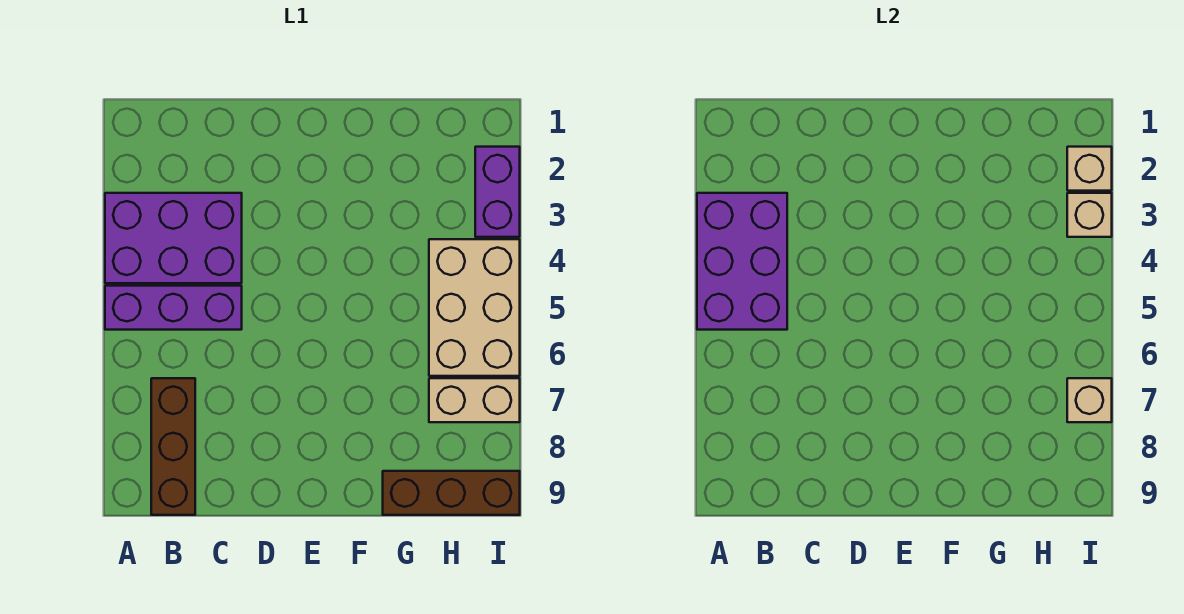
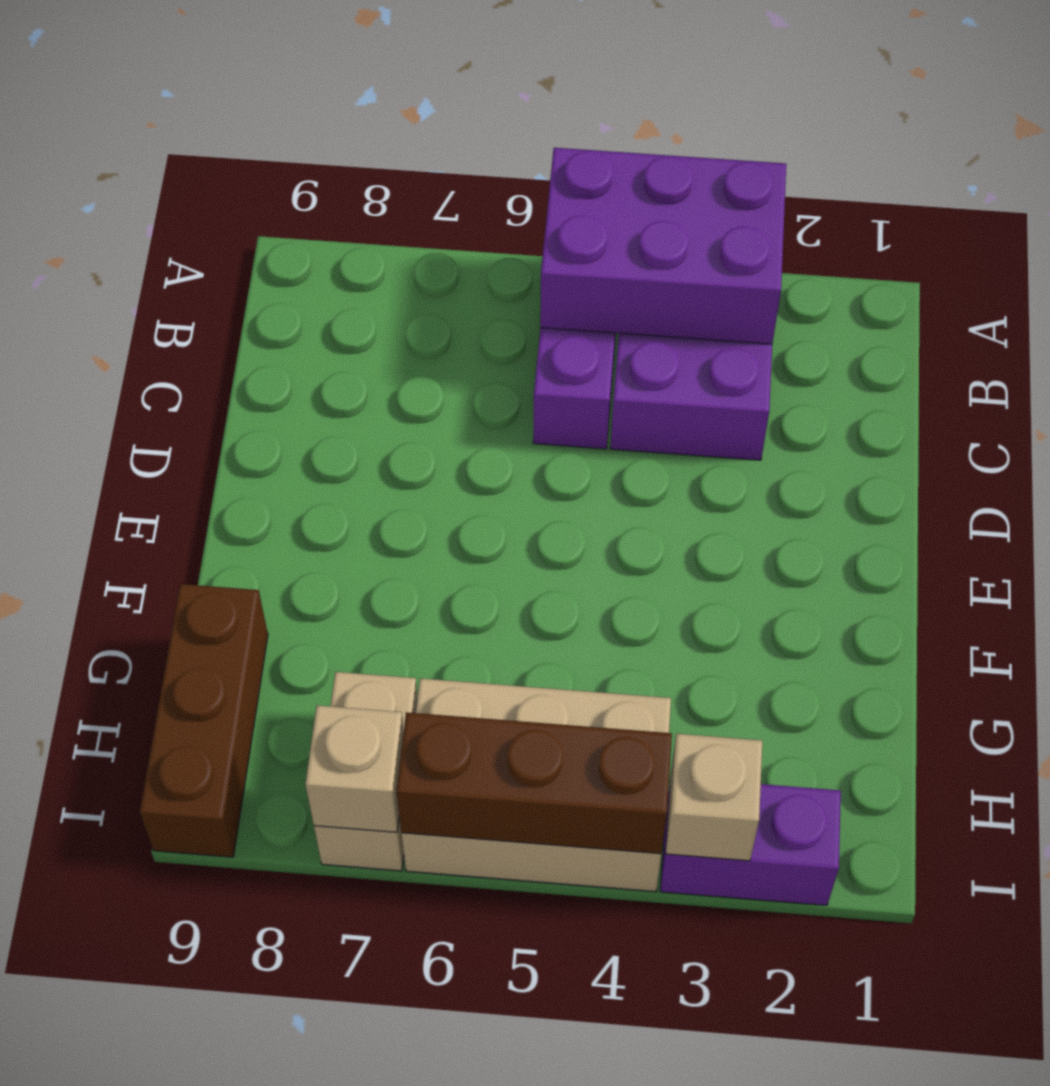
brown 1x3 brick [151,378,195,515] -> brown 1x3 brick moved to [396,712,672,854]
tan 1x1 brick [1067,147,1112,191] -> none

